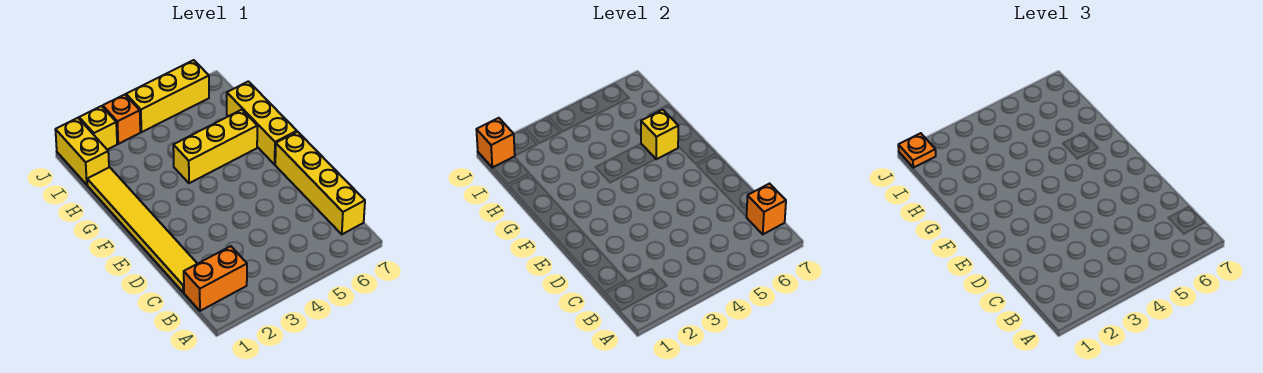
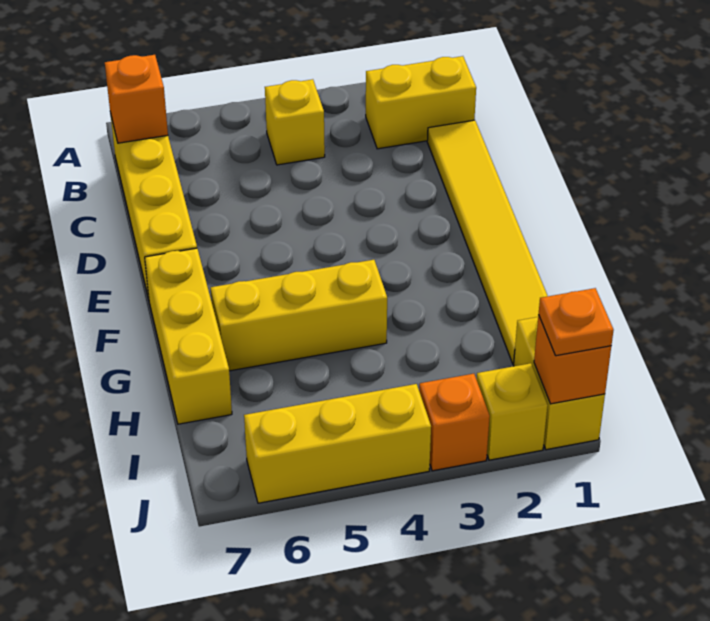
orange 1x2 brick [184,246,247,311] -> yellow 1x2 brick [366,56,476,149]
yellow 1x1 brick [641,110,678,159] -> yellow 1x1 brick moved to [265,79,325,165]

